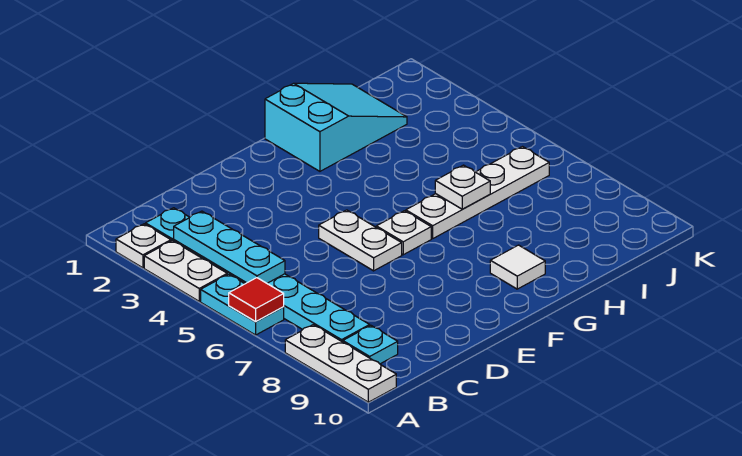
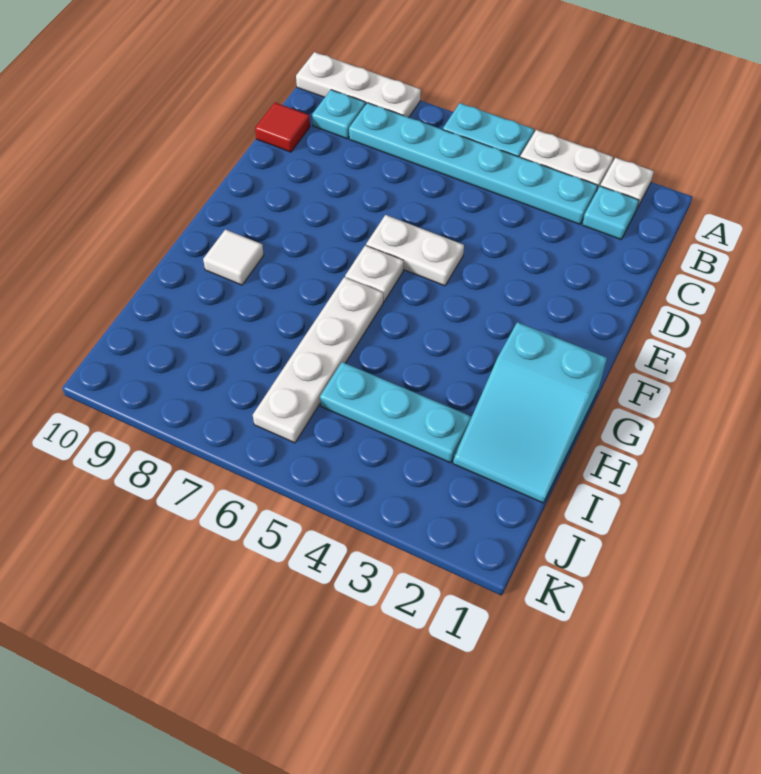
red 1x1 tile [229,278,284,322] -> red 1x1 tile moved to [255,103,310,152]
cyan 1x3 plate [174,211,285,283] -> cyan 1x3 plate moved to [320,362,472,463]
white 1x1 plate [435,165,490,209] -> none

